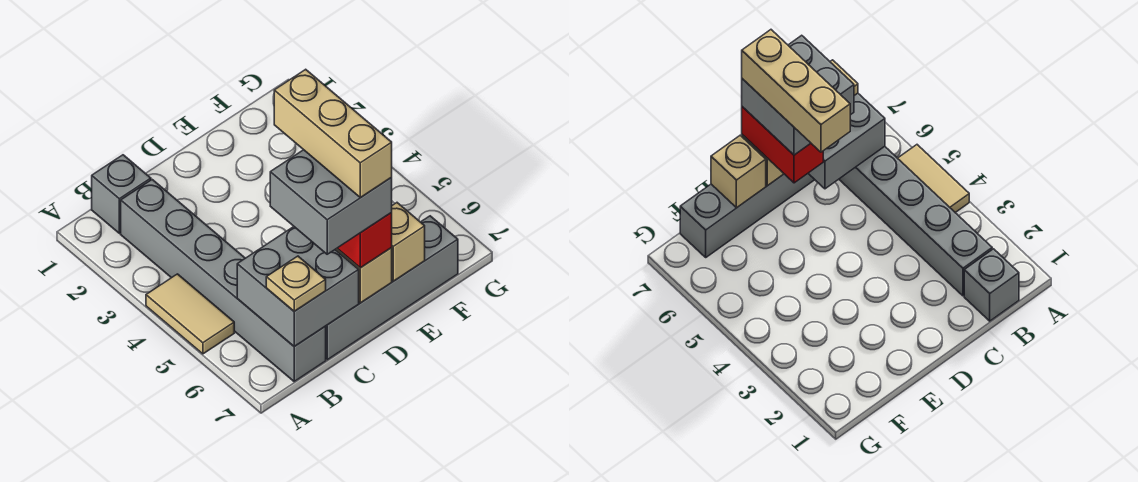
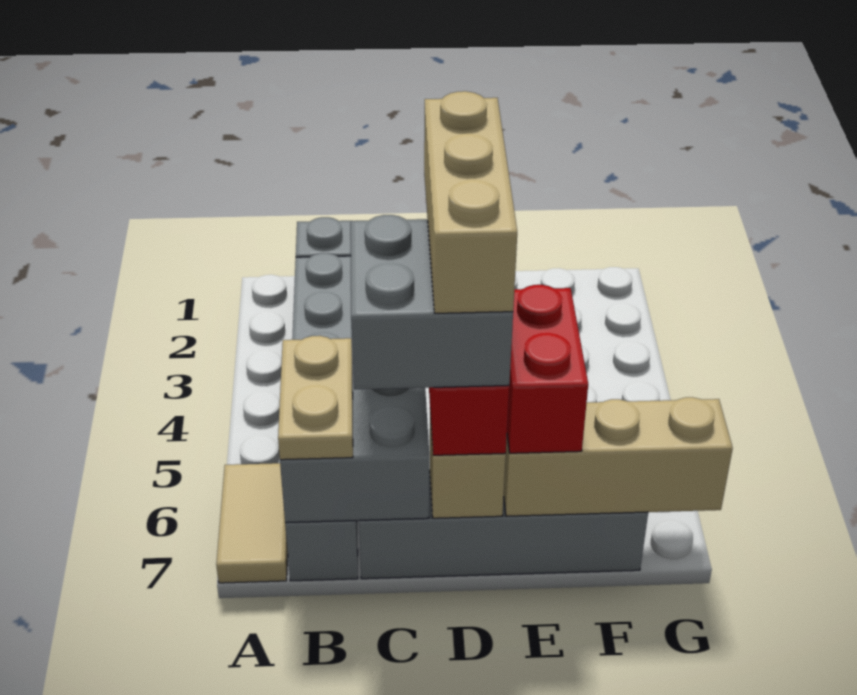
tan 1x2 tile [146,274,234,354] -> tan 1x2 tile moved to [216,463,288,583]
tan 1x1 plate [266,256,326,311] -> tan 1x2 plate [278,336,353,460]
none -> red 1x2 brick [507,285,588,453]
tan 1x1 brick [391,203,425,281] -> tan 1x3 brick [504,397,733,516]

